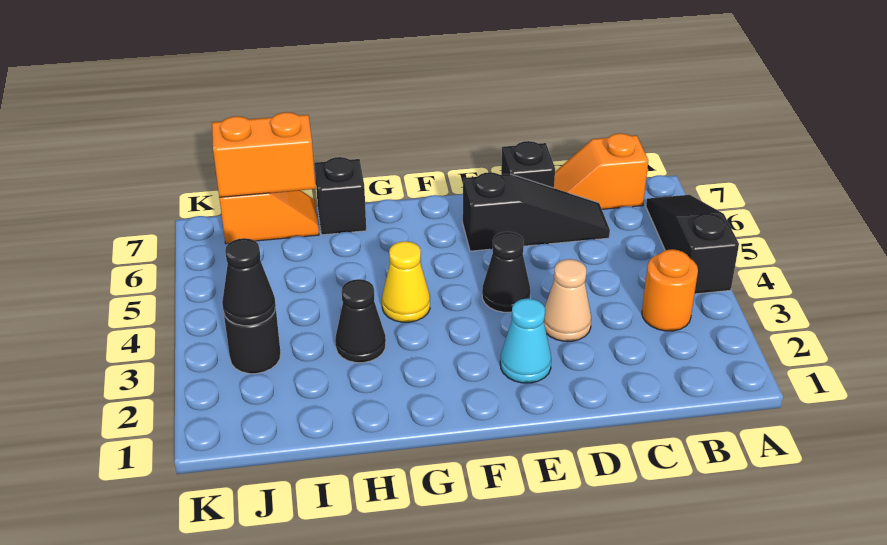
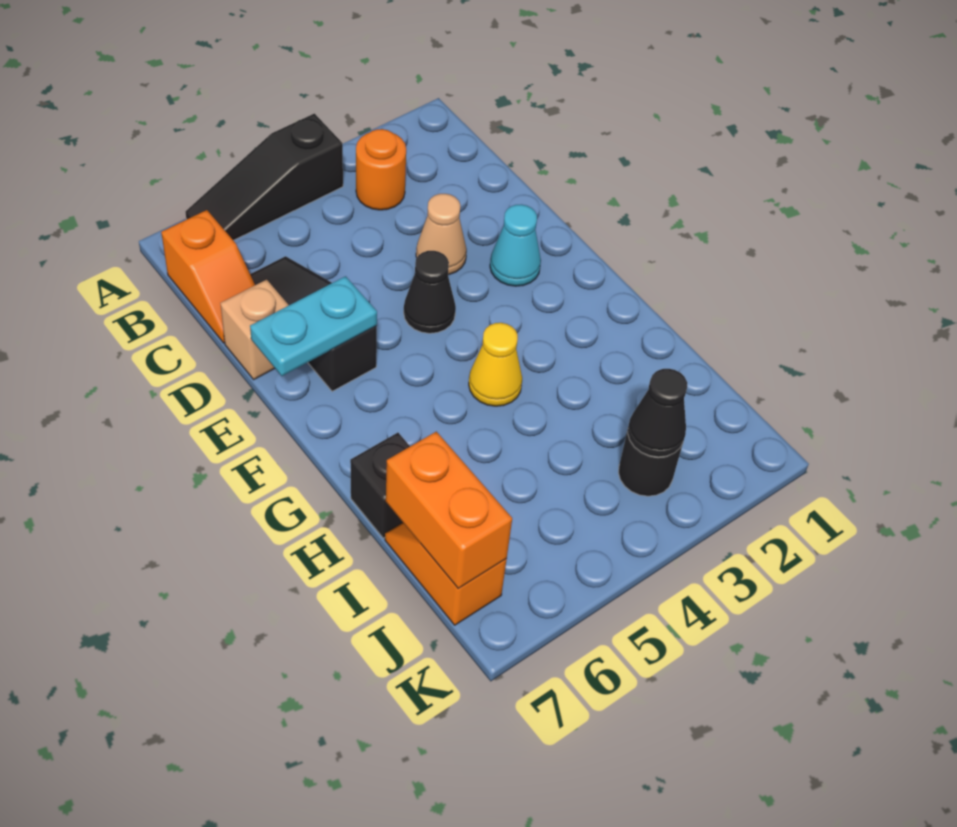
black 1x1 brick [501,141,555,188] -> tan 1x1 brick [220,280,289,379]
none -> cyan 1x2 plate [250,276,377,376]
black 1x1 cone [335,279,386,363] -> none

